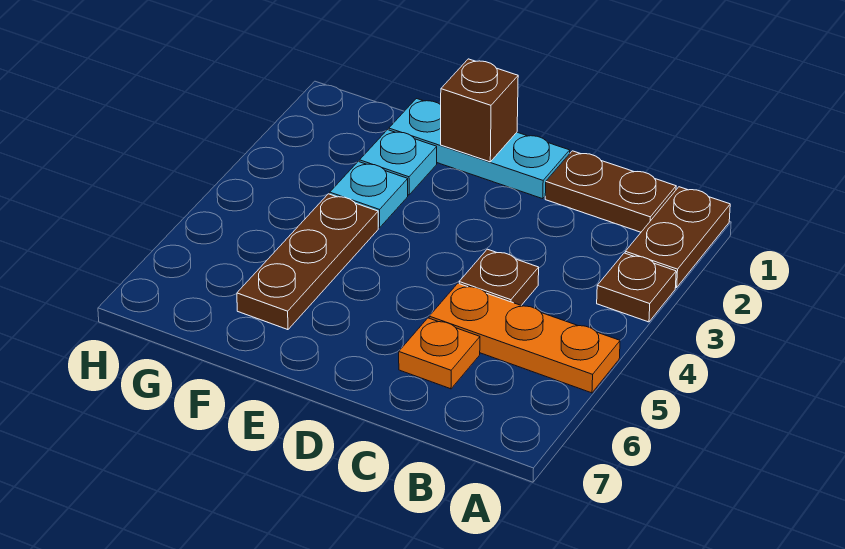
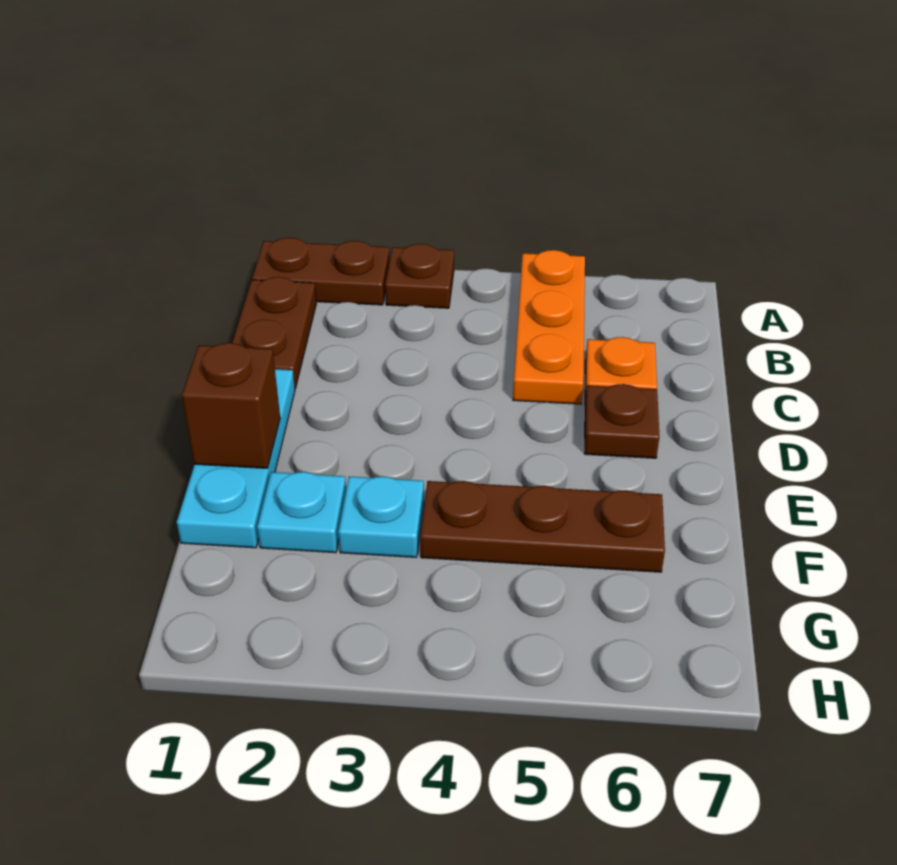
brown 1x1 plate [459,249,539,305] -> brown 1x1 plate moved to [585,384,659,458]

